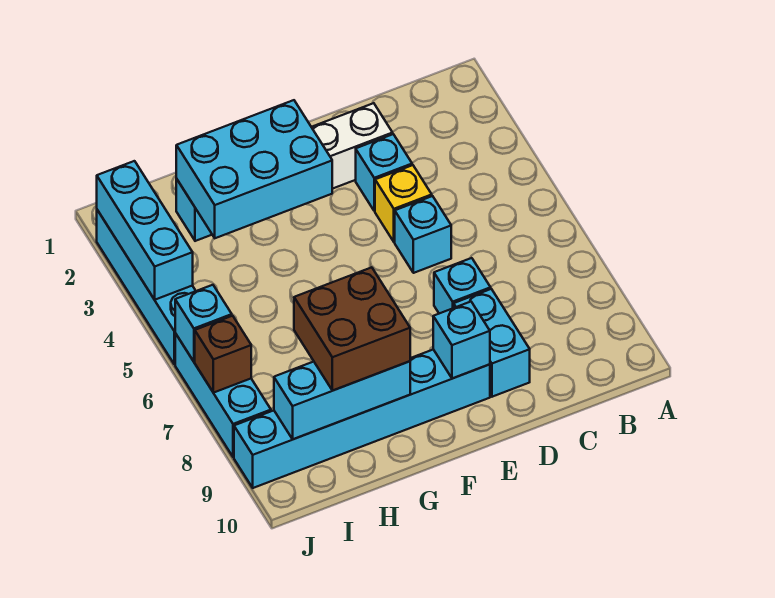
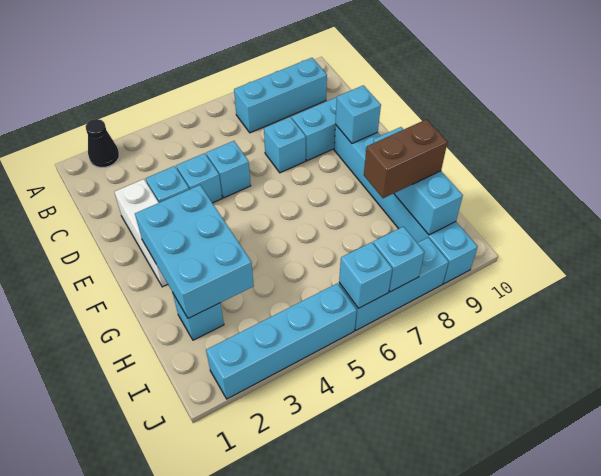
none -> black 1x1 cone [86,119,119,168]
yellow 1x1 brick [375,165,432,242] -> cyan 1x1 brick [176,153,222,203]
brown 2x2 brick [294,267,410,390] -> brown 1x2 brick [364,119,447,198]
cyan 1x3 brick [97,161,193,300] -> cyan 1x3 brick moved to [234,58,327,133]
brown 1x1 brick [195,316,251,393] -> cyan 1x1 brick [373,227,424,292]

